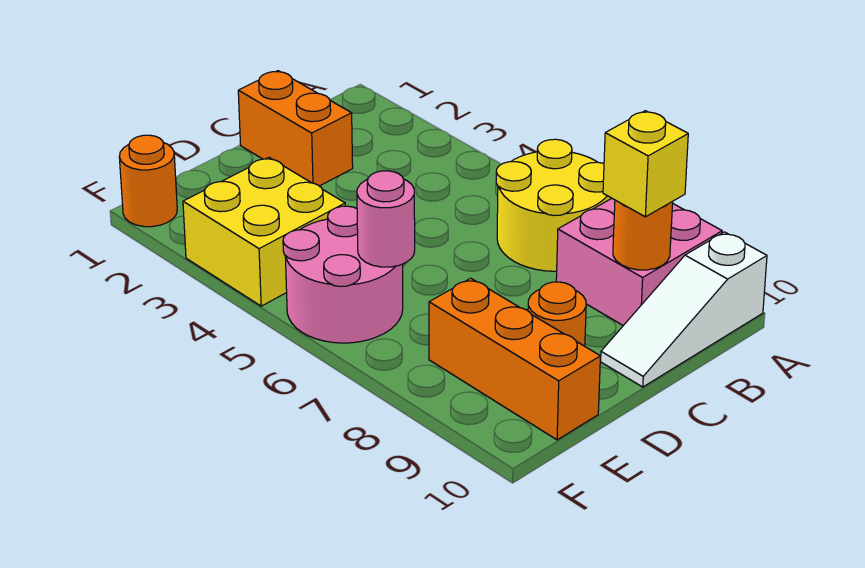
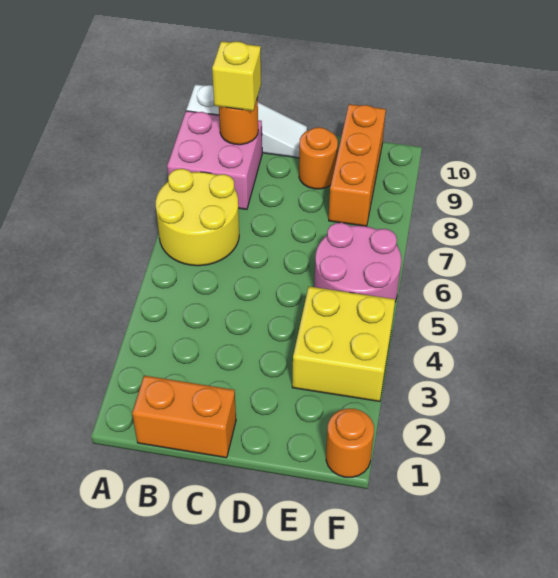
orange 1x2 brick [238,71,353,186] -> orange 1x2 brick turned to [132,376,236,458]
pink 1x1 round brick [357,171,415,267] -> none

